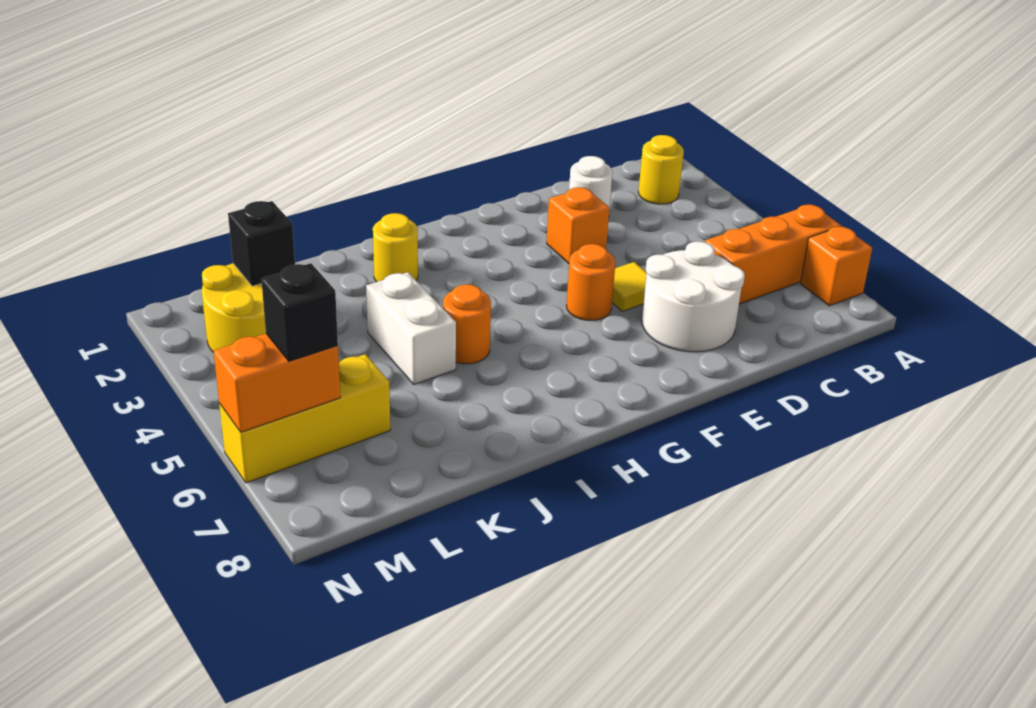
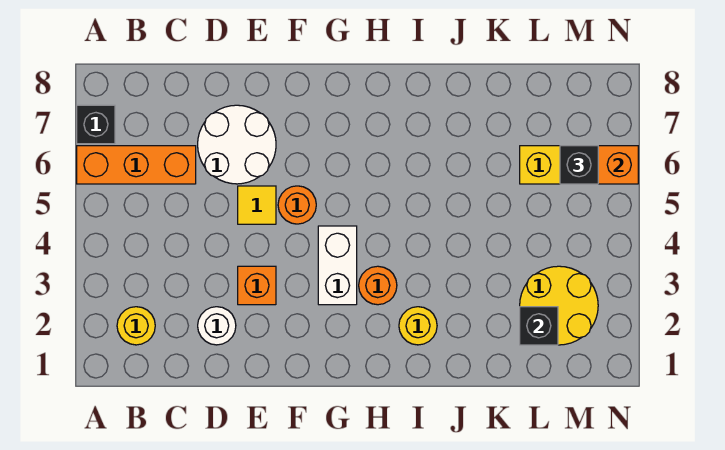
orange 1x1 brick [800,226,872,306] -> black 1x1 brick [77,105,115,144]
orange 1x1 round brick [443,284,491,364] -> orange 1x1 round brick moved to [359,266,397,305]
white 1x2 brick [366,272,456,384] -> white 1x2 brick moved to [318,226,357,305]

